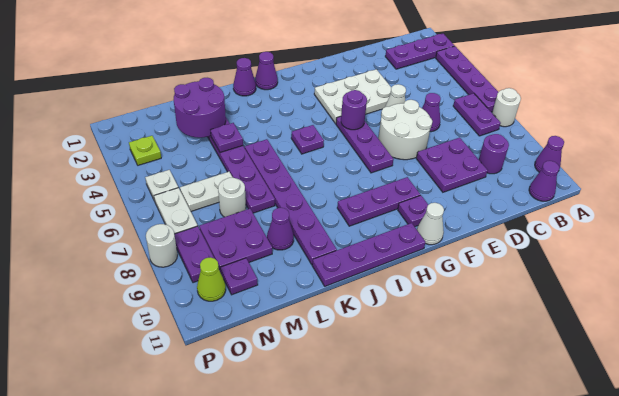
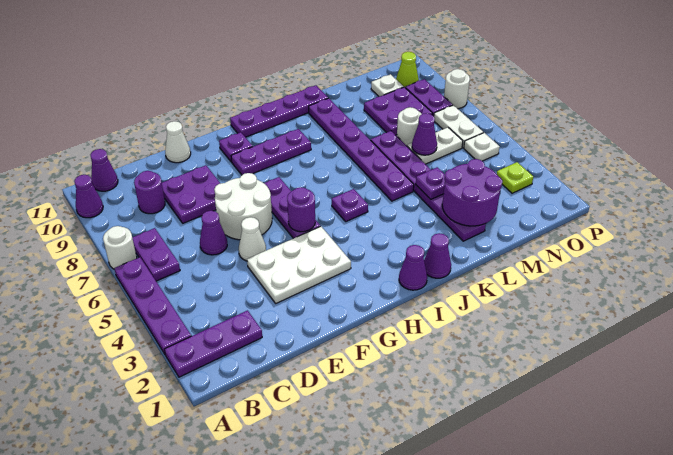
white 1x1 cone [417,203,444,245] -> white 1x1 cone moved to [165,121,191,163]
purple 1x1 cone [267,208,294,250] -> purple 1x1 cone moved to [412,113,437,155]
purple 1x1 plate [220,258,258,295] -> white 1x1 plate [371,74,404,96]

